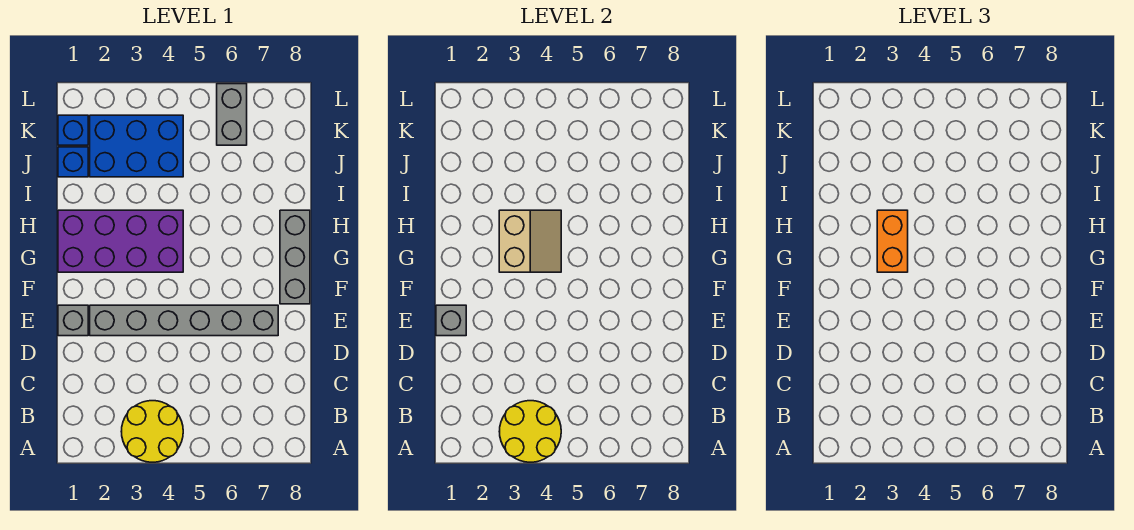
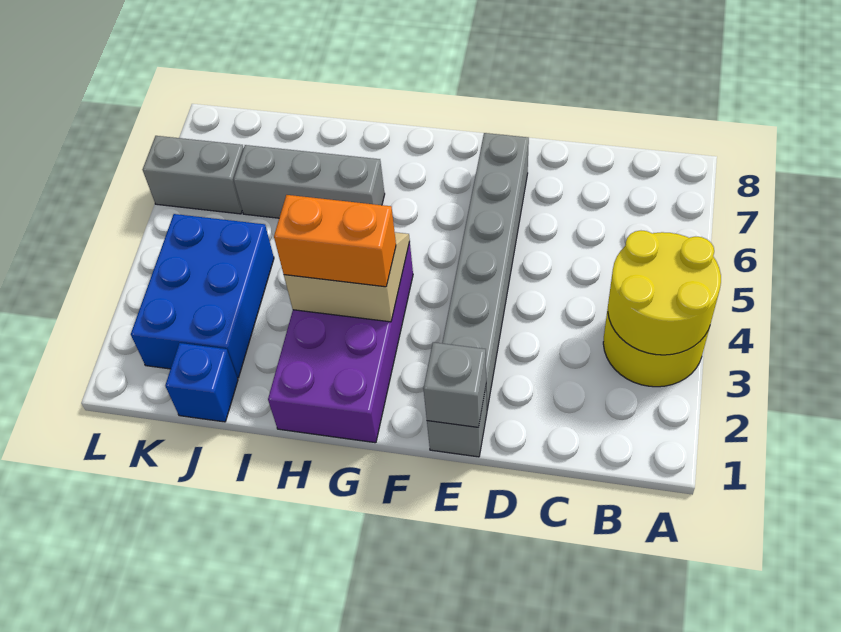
grey 1x3 brick [280,210,310,304] -> grey 1x3 brick moved to [233,145,385,218]
blue 1x1 brick [58,115,88,145] -> none

